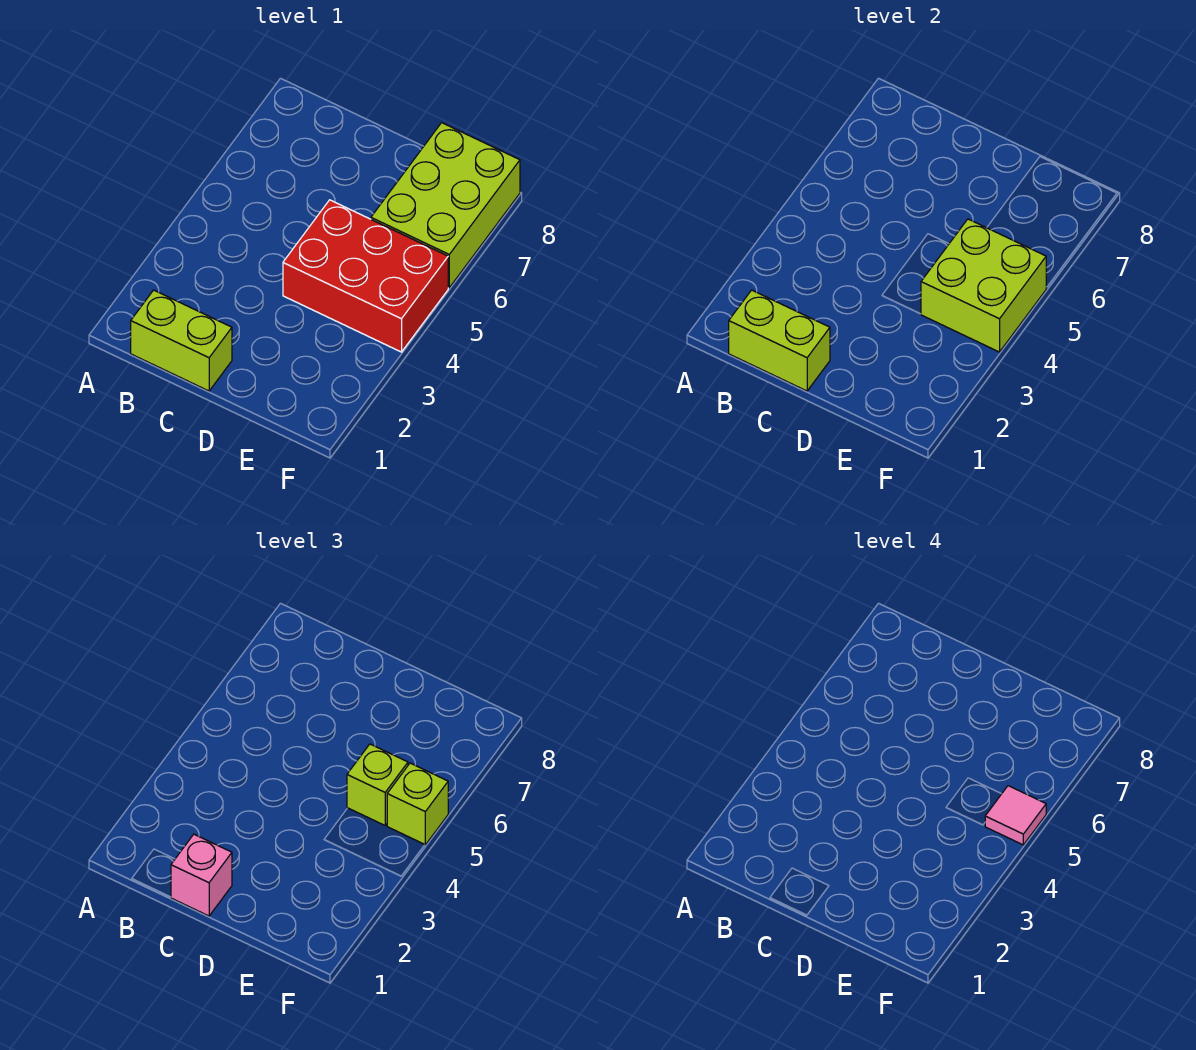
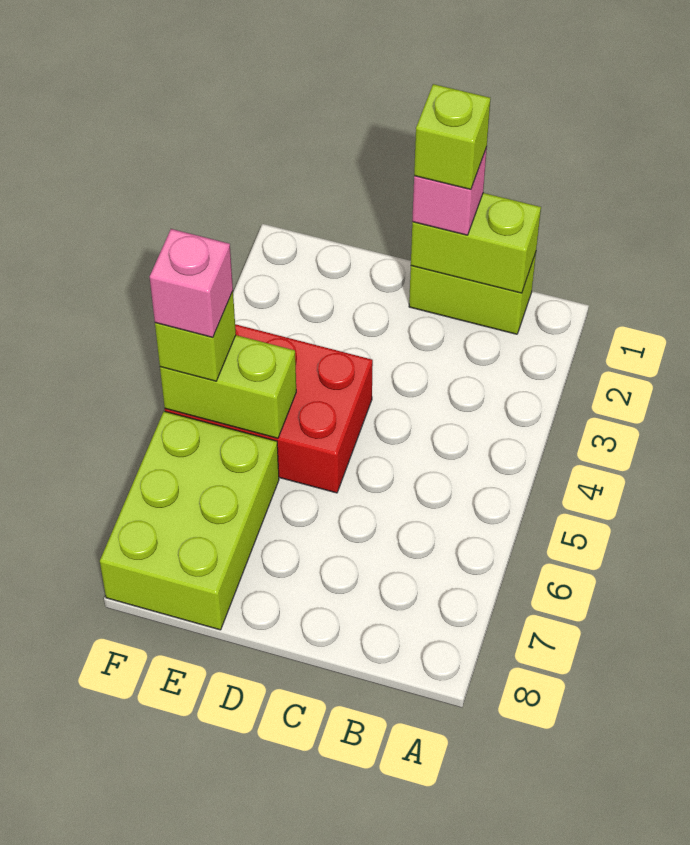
lime 2x2 brick [921,219,1046,352] -> lime 1x2 brick [160,335,296,438]
lime 1x1 brick [347,744,408,825] -> lime 1x1 brick moved to [414,84,490,189]
pink 1x1 tile [985,786,1046,845] -> pink 1x1 brick [150,229,233,337]

